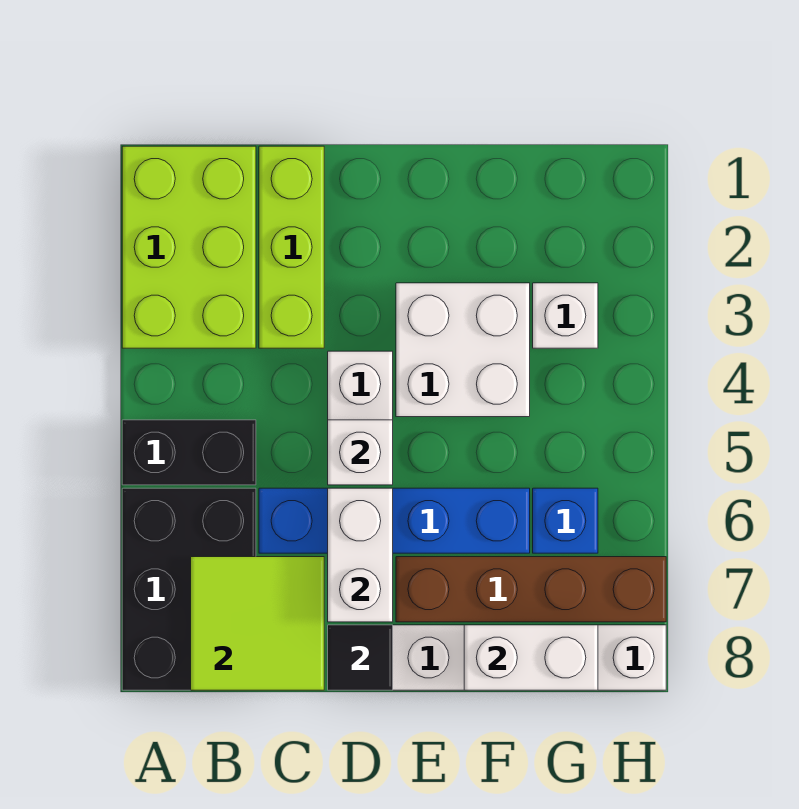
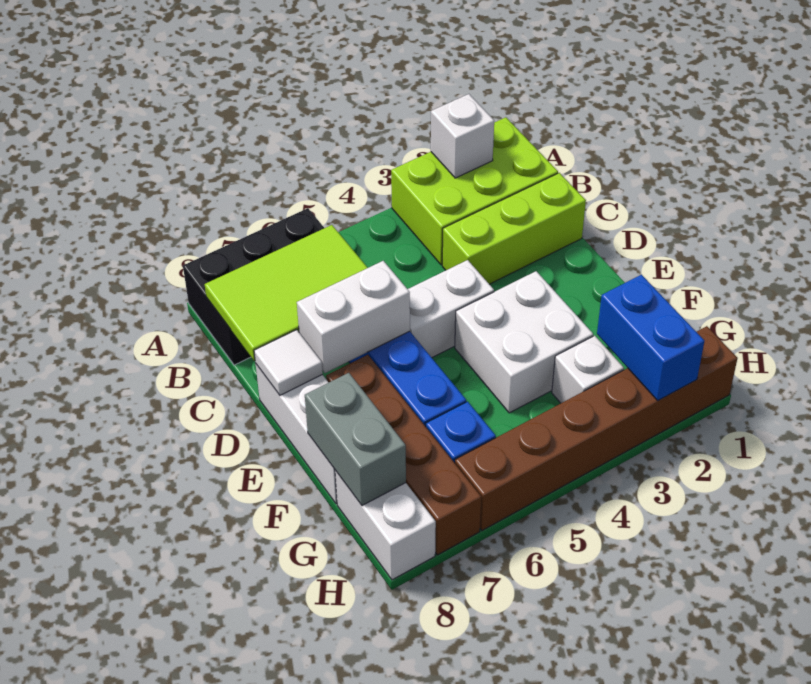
black 1x2 brick [122,420,256,485] -> none
lime 2x2 tile [191,557,324,690] -> lime 2x3 tile [205,225,368,361]
white 1x1 brick [328,420,393,485] -> white 1x1 brick moved to [431,94,495,178]
black 1x1 tile [328,625,393,690] -> white 1x1 tile [254,330,323,395]
white 1x2 brick [464,625,598,690] -> grey 1x2 brick [305,373,406,506]
none -> blue 1x2 brick [597,275,704,401]
none -> brown 1x6 brick [455,326,738,530]

